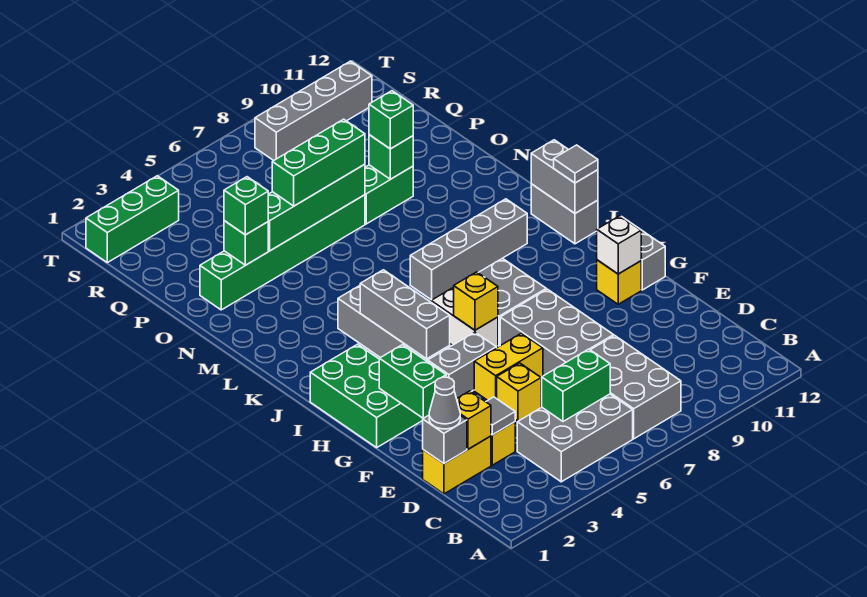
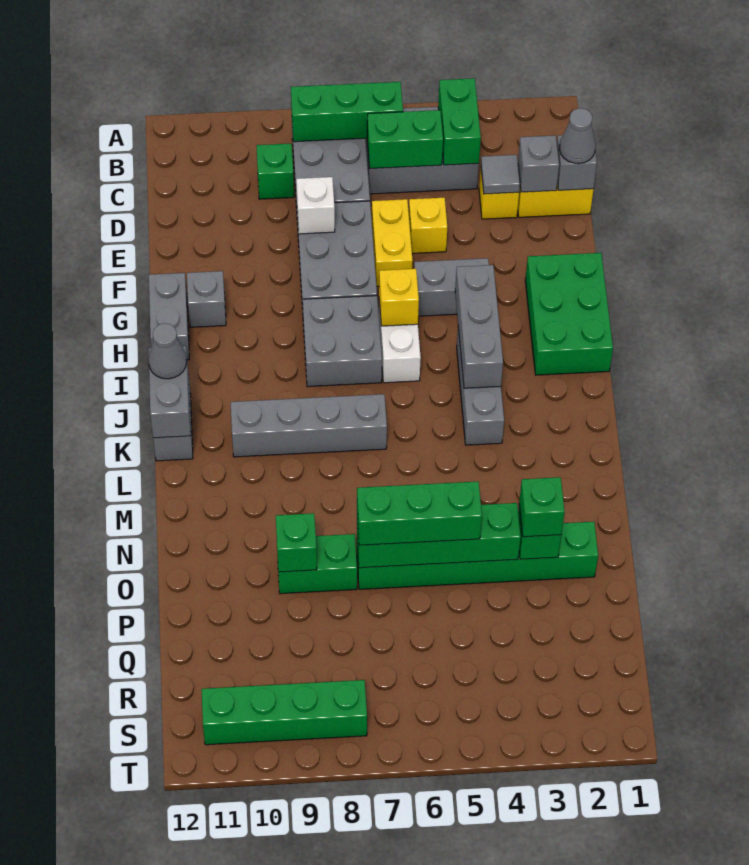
yellow 1x1 brick [457,391,491,449] -> grey 1x1 brick [518,135,559,192]
green 1x2 brick [379,345,446,418] -> green 1x2 brick moved to [438,78,481,165]
yellow 1x2 brick [474,333,543,400] -> yellow 1x2 brick turned to [372,199,413,286]
yellow 1x1 brick [597,260,641,304] -> grey 1x1 brick [187,271,226,327]
white 1x1 brick [597,216,641,274] -> white 1x1 brick moved to [296,177,335,234]
grey 1x1 tile [554,145,598,183] -> grey 1x1 cone [148,323,187,379]
green 1x1 brick [369,91,413,149] -> green 1x1 brick moved to [256,144,294,199]
green 1x3 brick [86,176,179,263] -> green 1x3 brick moved to [291,82,403,142]
grey 1x4 brick [255,61,372,161] -> green 1x4 brick [202,680,367,745]

